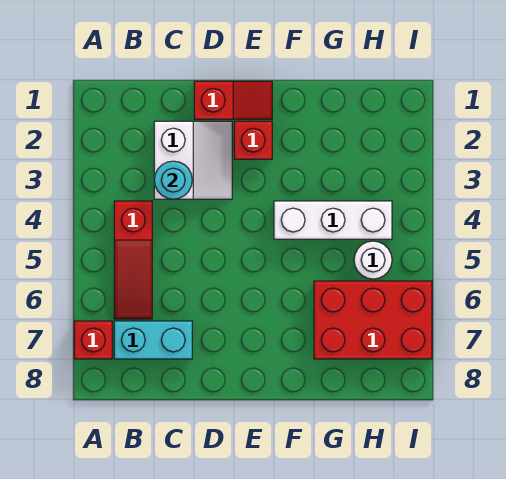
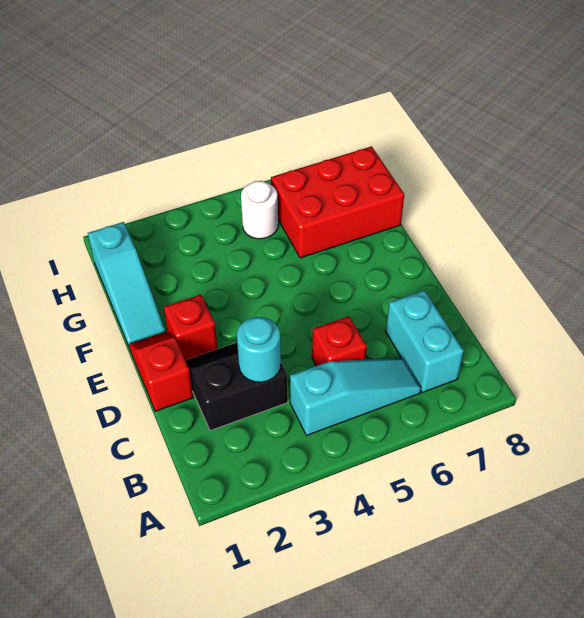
red 1x1 brick [74,321,112,359] -> red 1x1 brick moved to [312,316,367,366]
red 1x3 slope [114,201,152,319] -> cyan 1x3 slope [290,358,421,436]
white 2x2 slope [154,121,232,199] -> black 2x2 slope [185,343,288,431]
none -> cyan 1x3 slope [88,222,165,346]
white 1x3 brick [274,201,392,239] -> none
red 2x3 brick [314,281,432,359] -> red 2x3 brick turned to [271,146,404,258]

